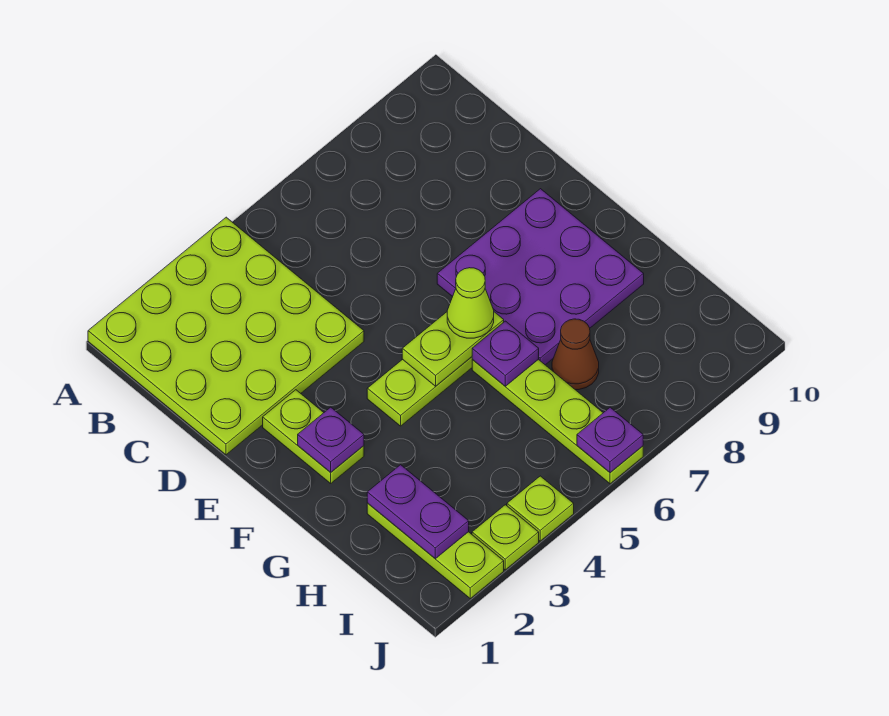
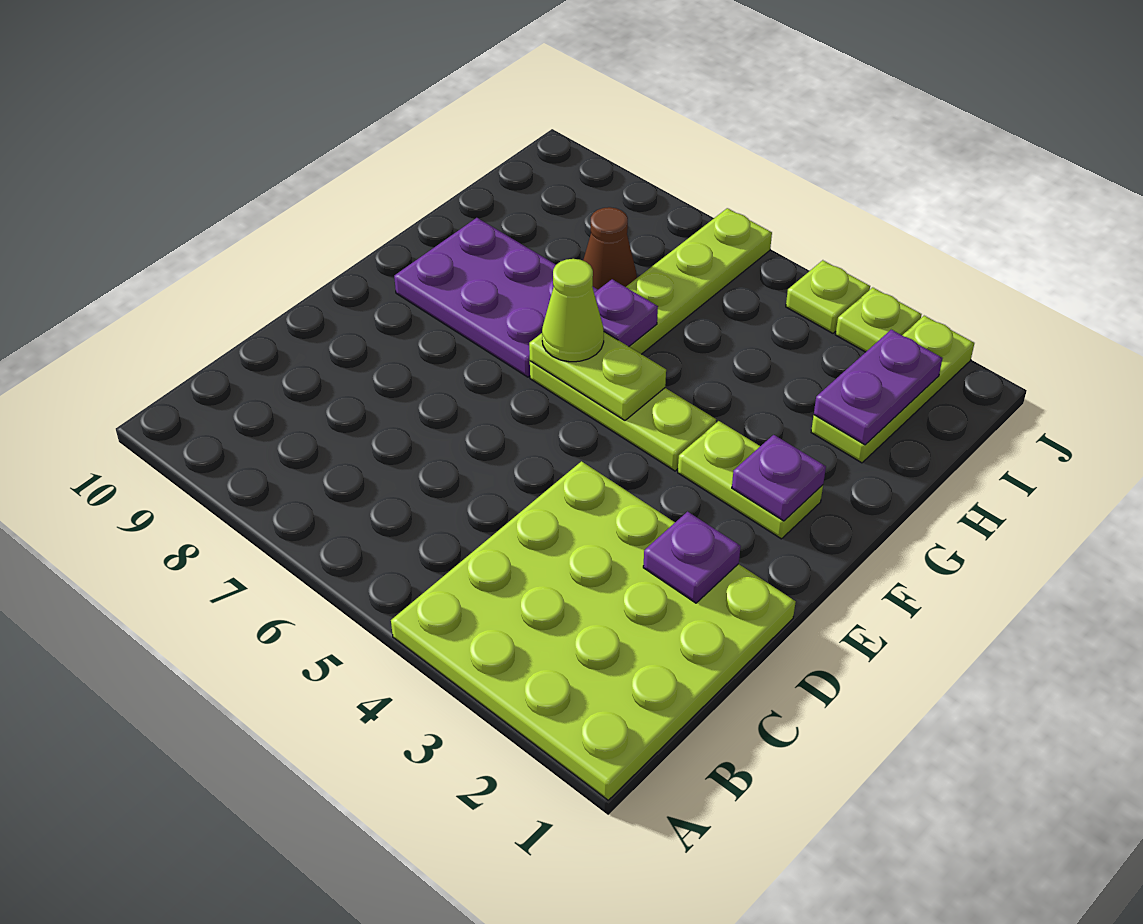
lime 1x2 plate [263,390,364,483] -> lime 1x2 plate turned to [678,421,823,539]
purple 3x3 plate [437,189,644,365] -> purple 2x3 plate [394,218,598,377]
purple 1x1 plate [577,407,643,473] -> purple 1x1 plate moved to [643,512,741,603]

